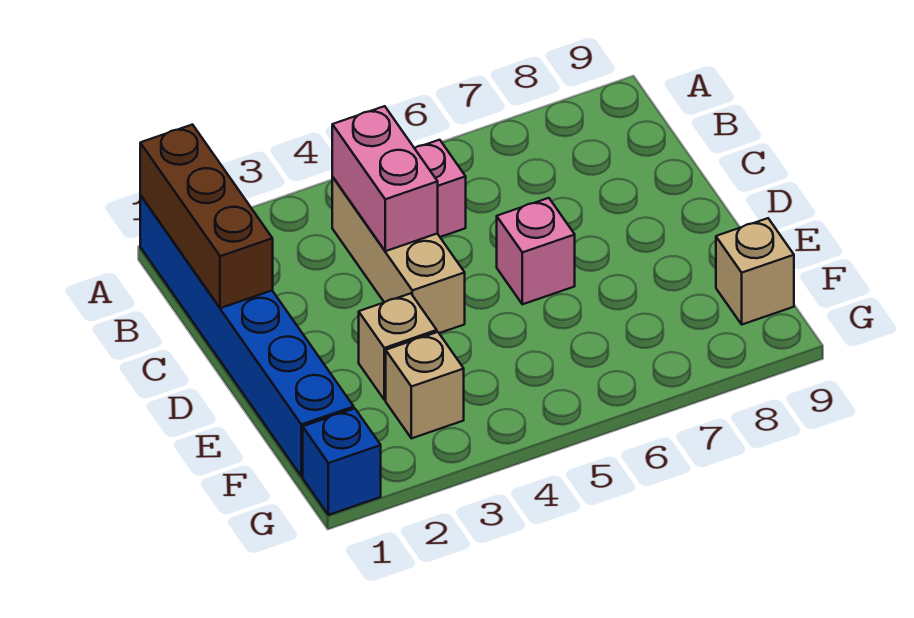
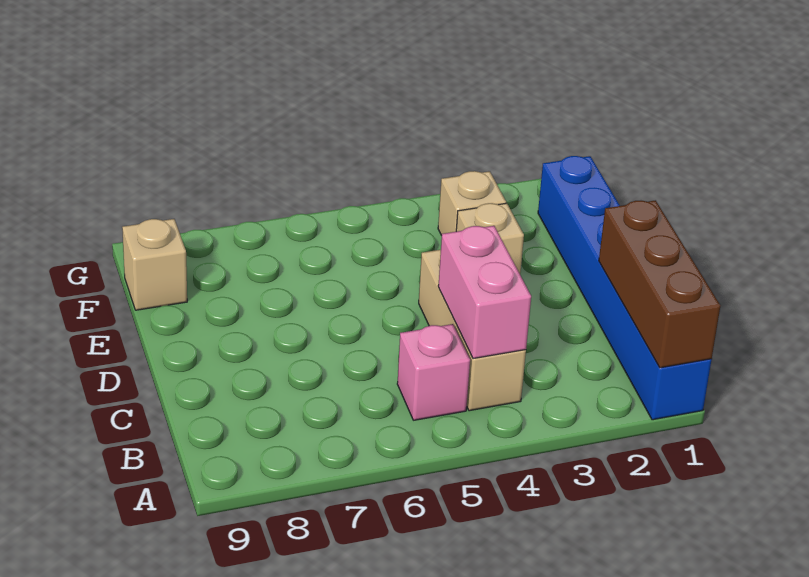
pink 1x1 brick [497,198,575,304] -> none
blue 1x1 brick [303,409,381,515] -> none

